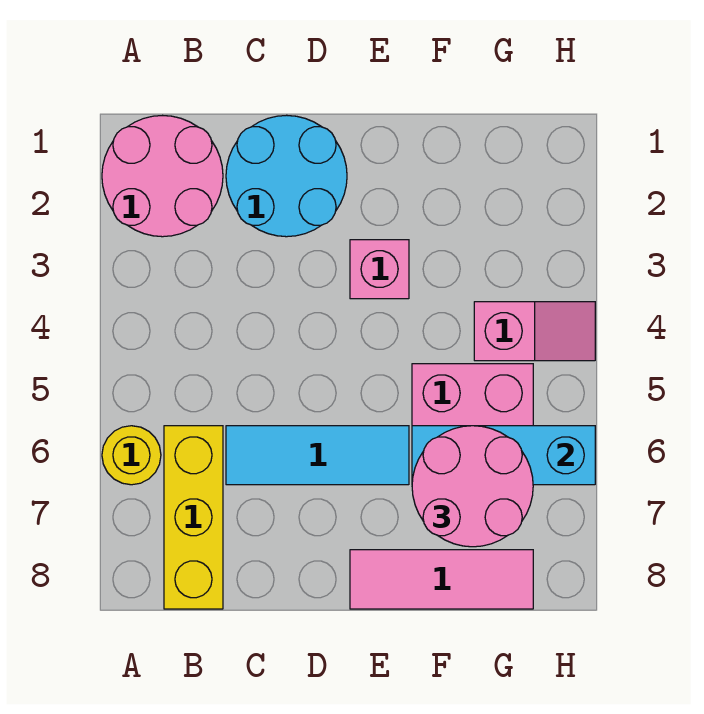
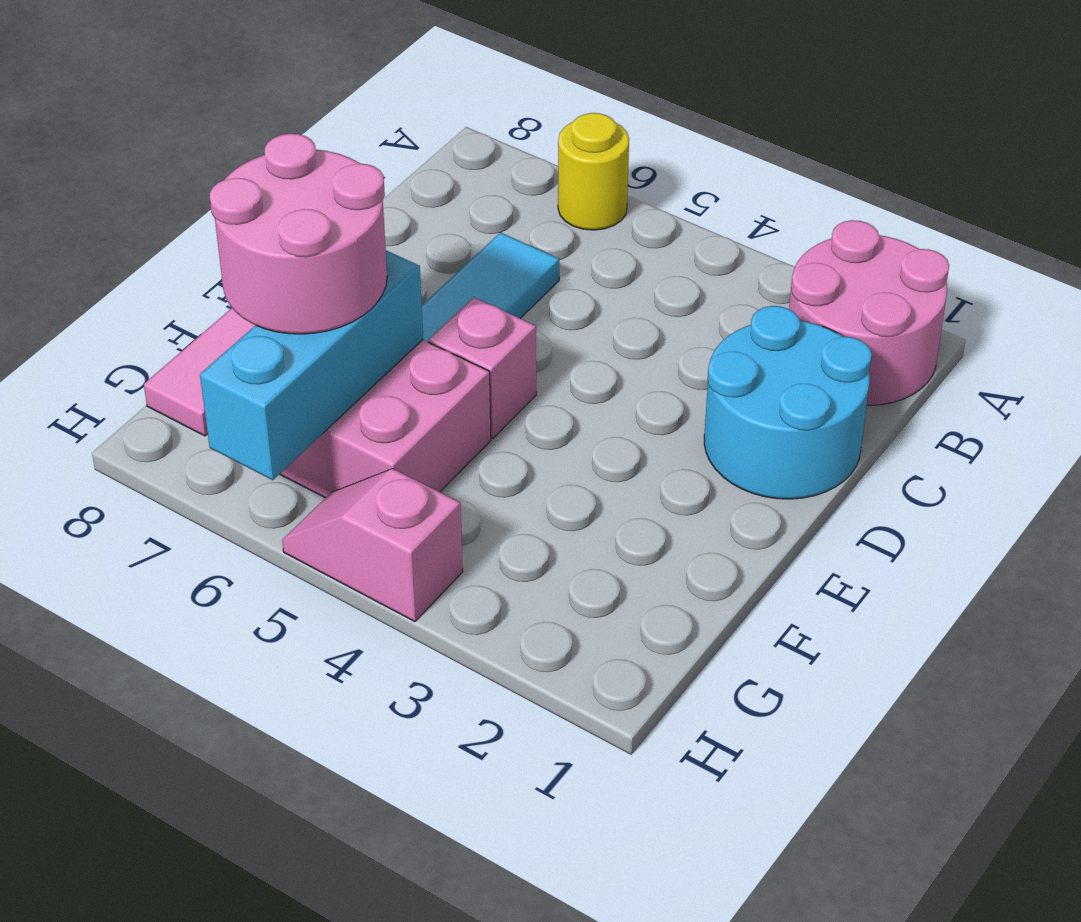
yellow 1x3 brick [164,426,223,609] -> none
pink 1x1 brick [350,240,409,299] -> pink 1x1 brick moved to [429,297,536,438]
pink 1x2 slope [474,302,595,361] -> pink 1x2 slope turned to [282,469,463,622]

